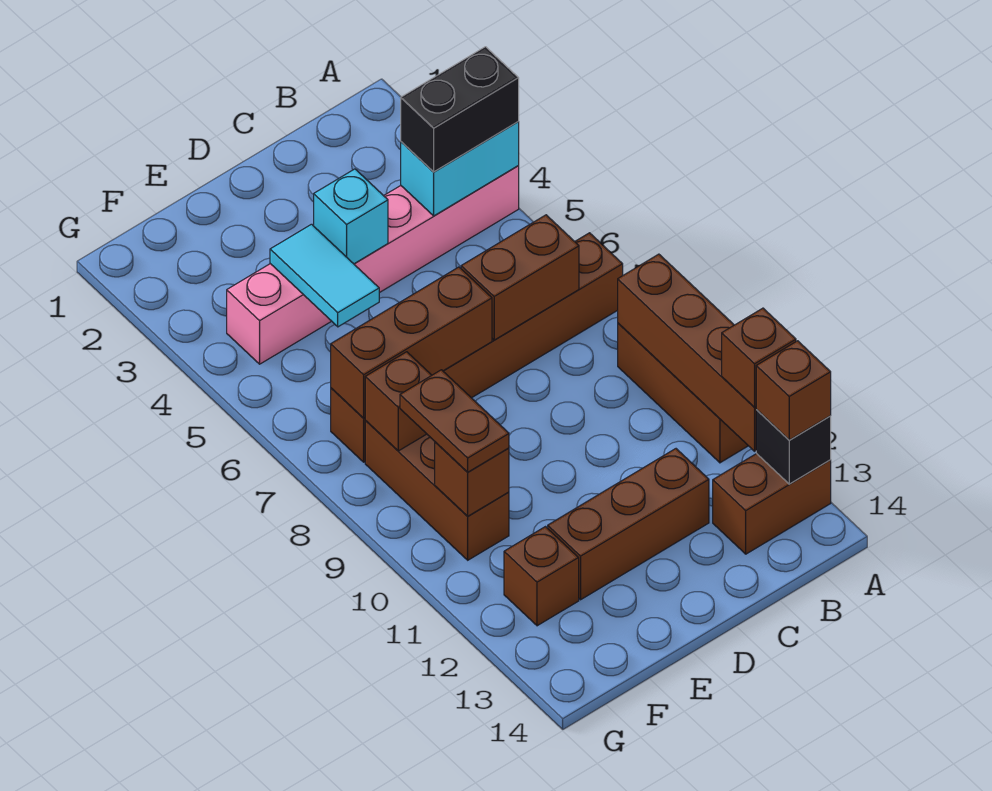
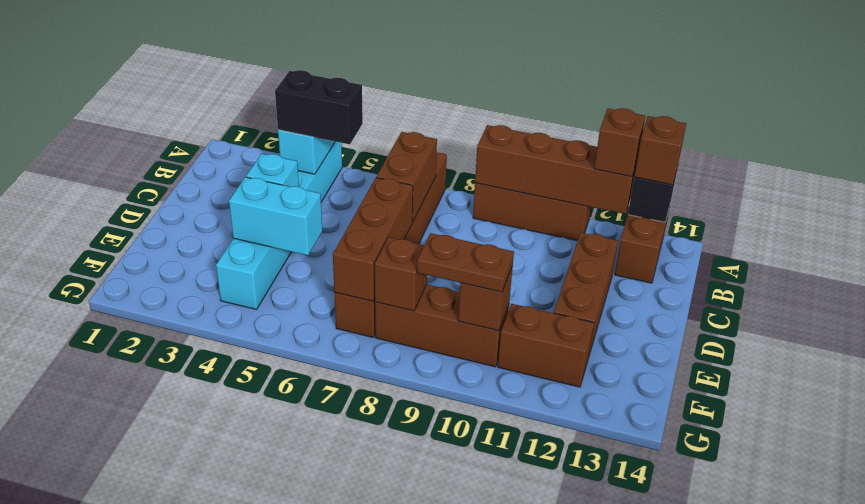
pink 1x6 brick [227,166,519,364] -> cyan 1x6 brick [216,142,342,309]
black 1x2 brick [401,47,519,172] -> black 1x2 brick turned to [275,70,363,144]
cyan 1x2 tile [270,224,379,327] -> cyan 1x2 brick [229,177,322,255]
brown 1x1 brick [504,527,579,626] -> brown 1x2 brick [498,304,594,387]

